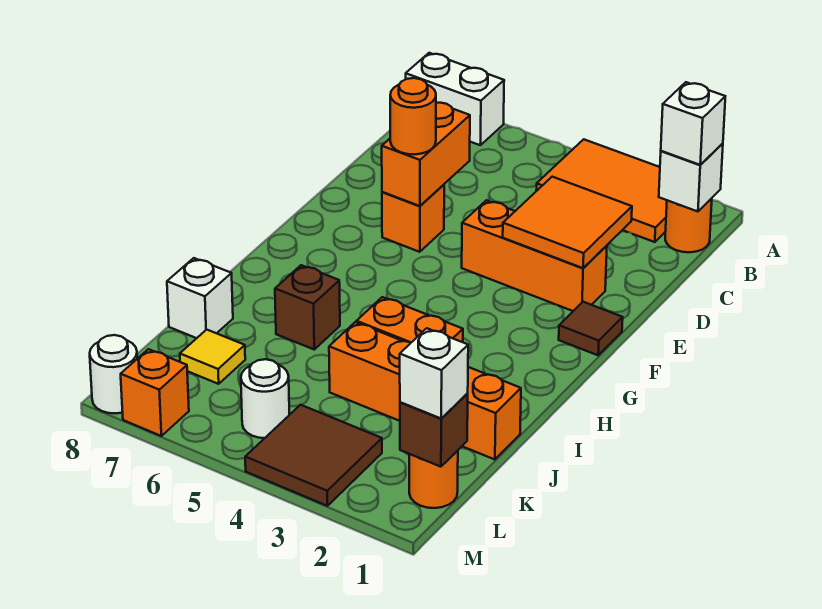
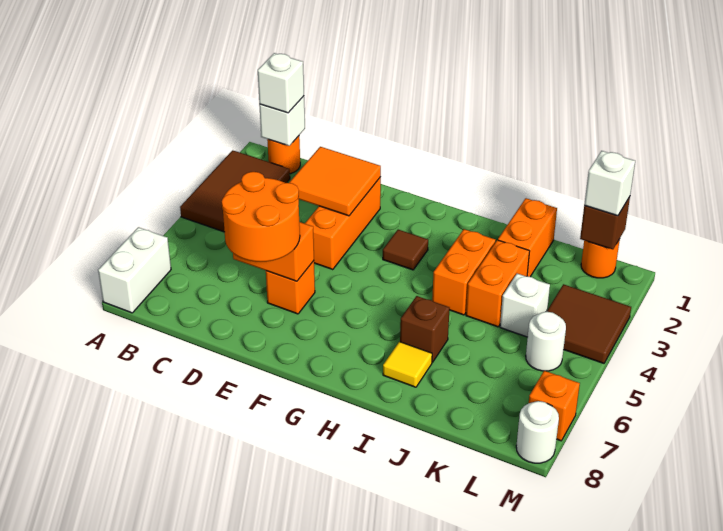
orange 2x3 tile [536,139,667,242] -> brown 2x3 tile [180,150,290,232]
orange 1x1 round brick [390,78,436,155] -> orange 2x2 round brick [222,172,300,262]
brown 1x1 tile [559,302,623,355] -> brown 1x1 tile moved to [383,230,428,270]
white 1x1 brick [167,258,233,338] -> white 1x1 brick moved to [500,274,550,337]
yellow 1x1 tile [180,330,245,384] -> yellow 1x1 tile moved to [383,342,432,387]

